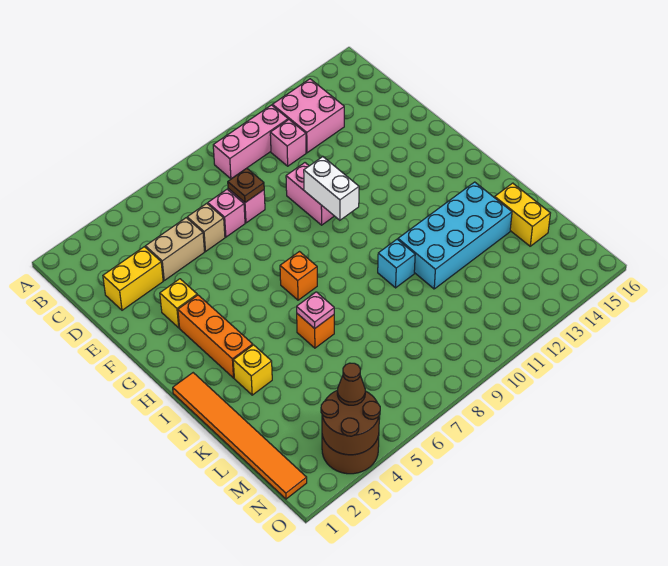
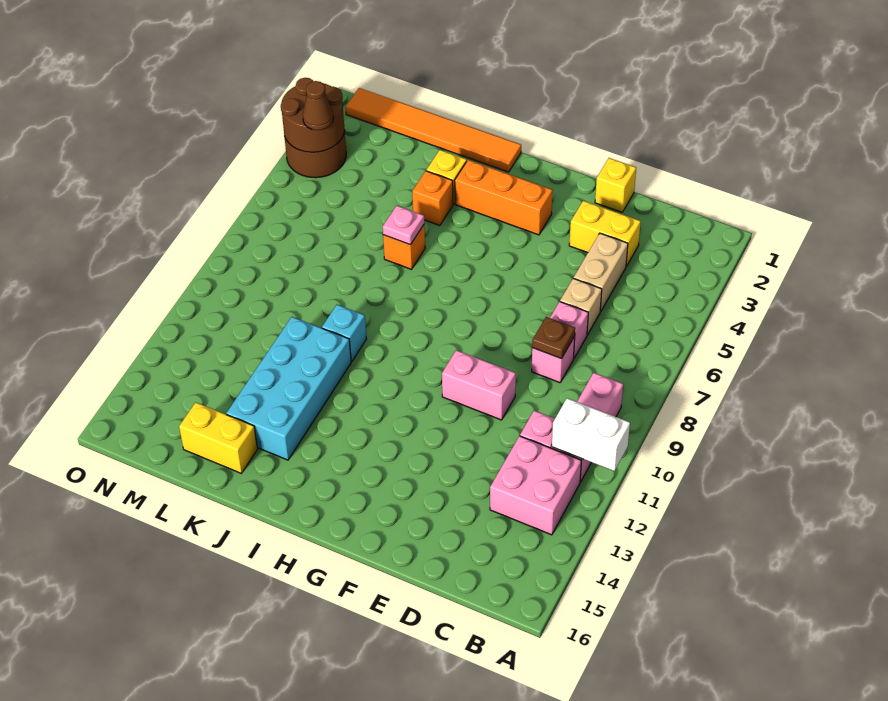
yellow 1x2 brick [103,247,163,310] -> yellow 1x2 brick turned to [569,201,641,266]
yellow 1x1 brick [160,279,197,328] -> yellow 1x1 brick moved to [595,158,636,212]
white 1x2 brick [304,157,359,220] -> white 1x2 brick moved to [552,398,630,471]
orange 1x1 brick [280,252,317,300] -> orange 1x1 brick moved to [412,171,453,226]

